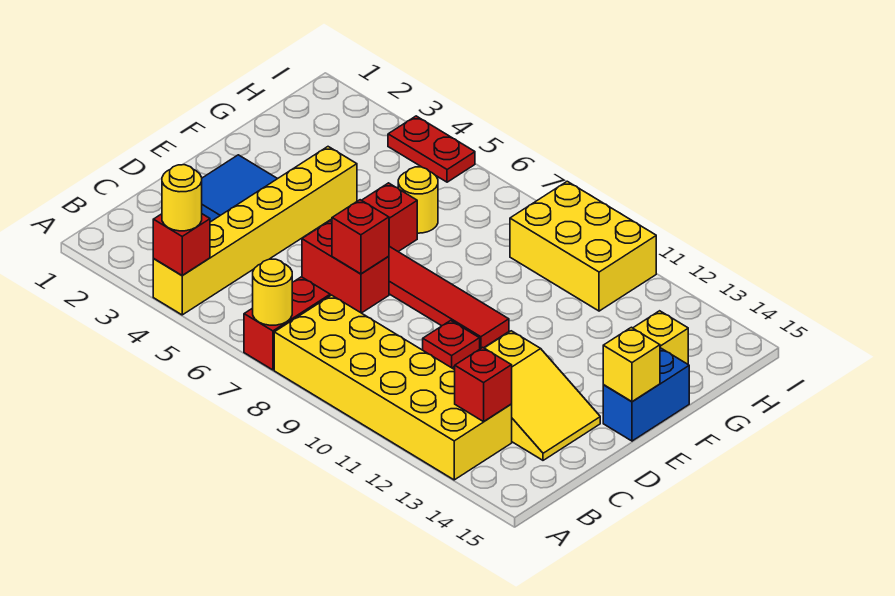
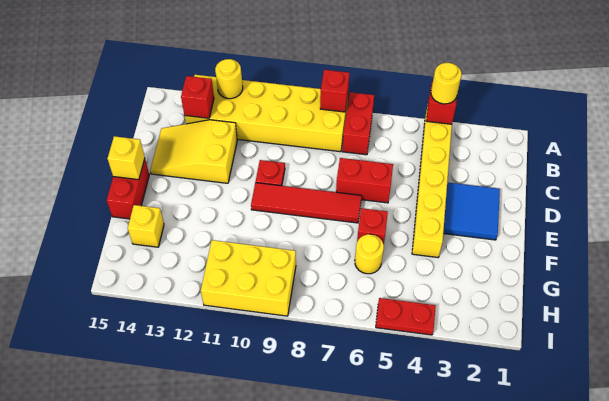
yellow 1x1 round brick [253,259,292,325] -> yellow 1x1 round brick moved to [215,59,243,99]
red 1x1 brick [332,200,389,274] -> red 1x1 brick moved to [320,70,349,112]
blue 1x2 brick [603,348,689,441] -> red 1x2 brick [107,159,149,219]

